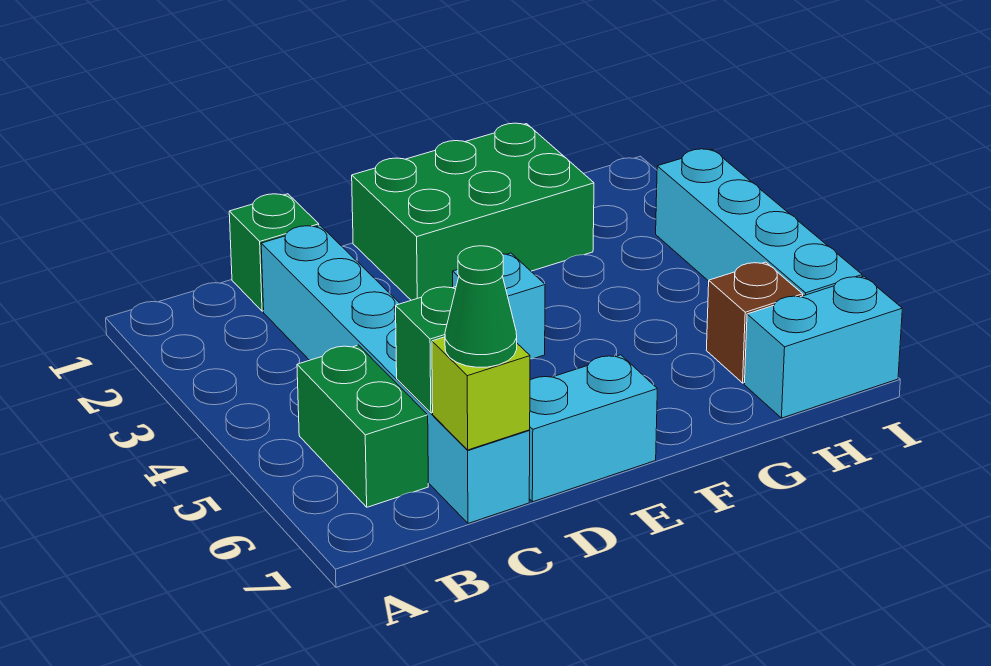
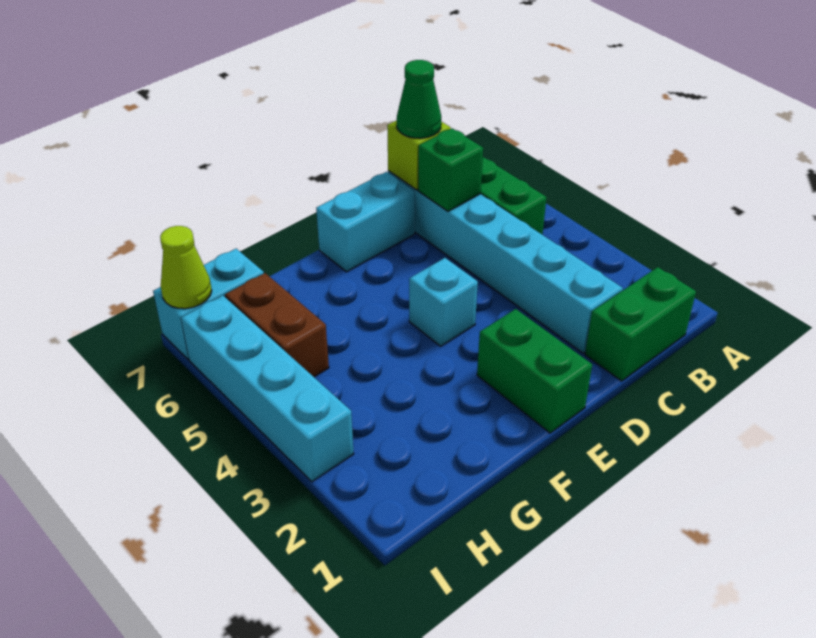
green 1x1 brick [229,194,319,311] -> green 1x2 brick [585,267,696,381]
green 2x3 brick [352,123,594,300] -> green 1x2 brick [477,309,592,433]
brown 1x1 brick [706,262,803,383] -> brown 1x2 brick [225,273,329,377]
none -> lime 1x1 cone [160,226,212,309]

